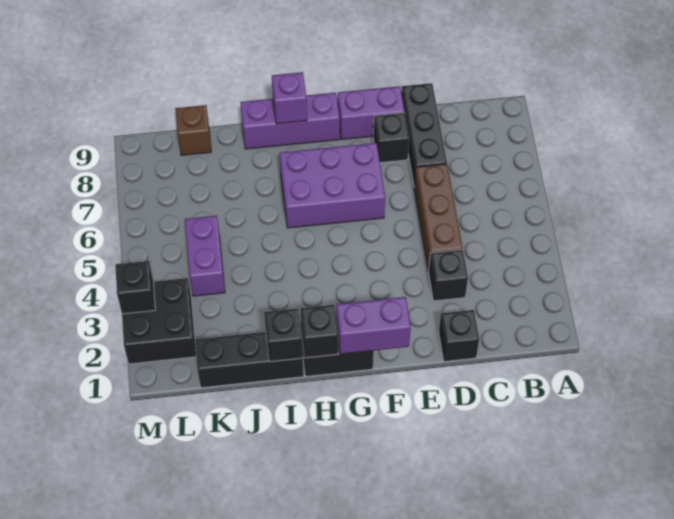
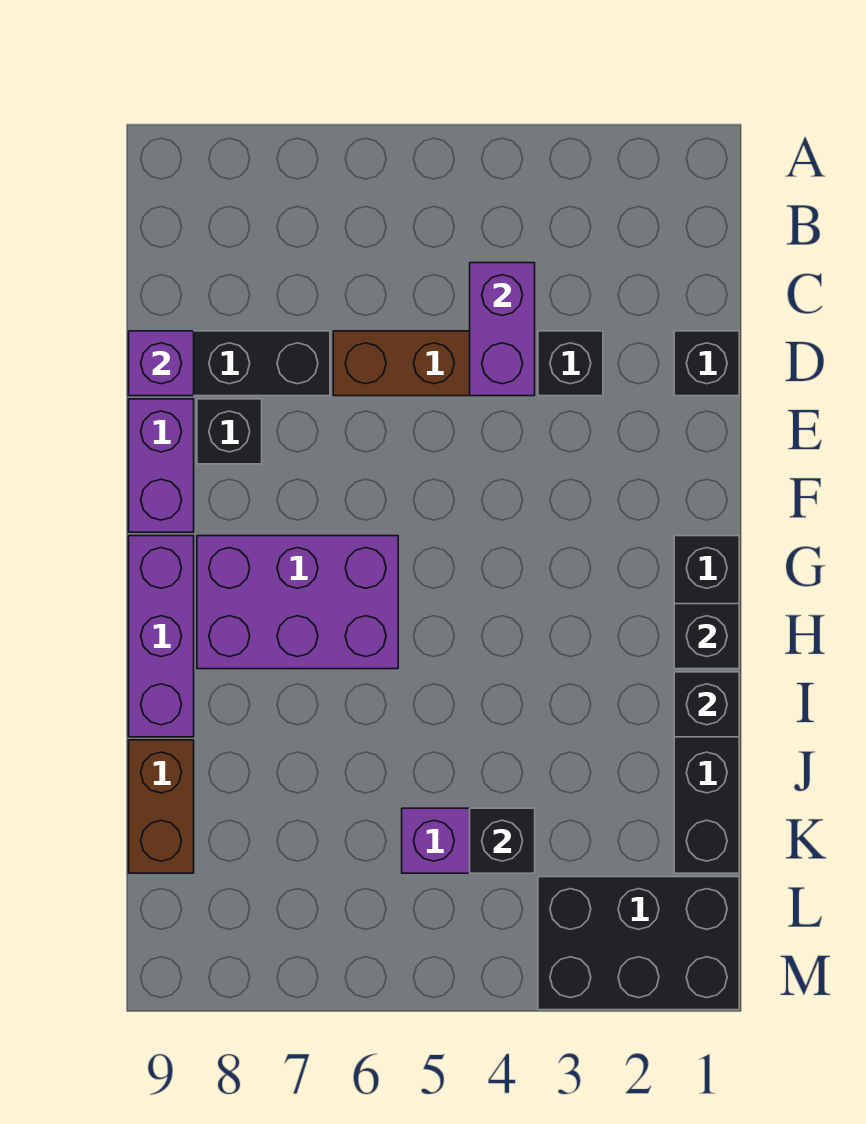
purple 1x2 brick [336,297,411,354] -> purple 1x2 brick moved to [470,263,535,396]
purple 2x3 brick [280,143,385,228] -> purple 2x3 brick turned to [197,536,398,669]
purple 1x1 brick [272,72,307,124] -> purple 1x1 brick moved to [129,331,194,396]
brown 1x1 brick [175,105,211,155] -> brown 1x2 brick [129,740,194,873]
black 2x2 brick [122,278,196,364] -> black 2x3 brick [538,877,739,1010]
black 1x1 brick [115,261,155,314] -> black 1x1 brick moved to [470,808,535,873]

